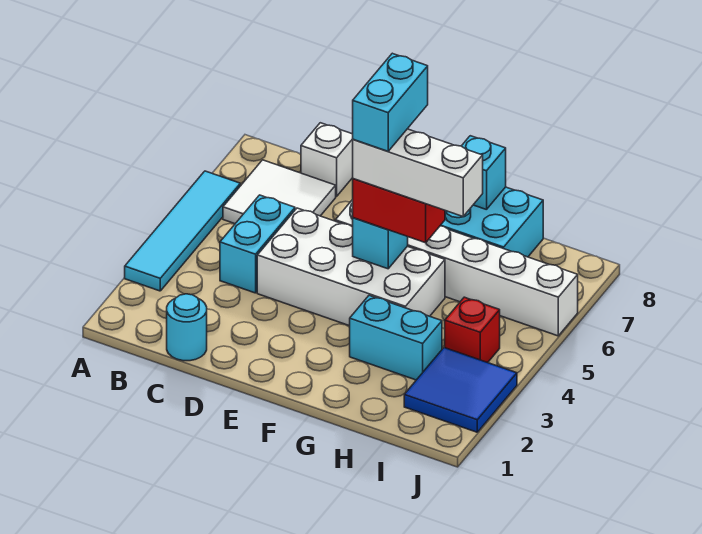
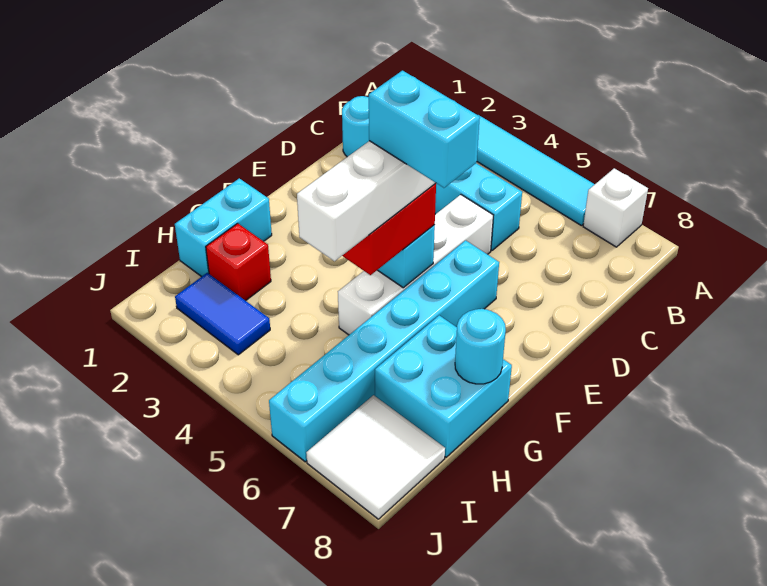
white 2x2 tile [223,160,336,224] -> white 2x2 tile moved to [306,395,445,519]
white 1x1 brick [301,123,353,197] -> white 1x1 brick moved to [583,168,648,247]
white 2x4 brick [257,208,445,326] -> white 1x4 brick [338,195,493,335]
white 1x6 brick [335,200,578,336] -> cyan 1x6 brick [269,240,499,462]
cyan 1x2 brick [350,295,442,380] -> cyan 1x2 brick moved to [175,178,272,277]
cyan 1x1 brick [462,136,506,210] -> cyan 1x1 round brick [455,309,506,384]
blue 2x2 tile [404,348,517,432] -> blue 1x2 tile [175,273,270,355]
red 1x1 brick [445,297,500,363] -> red 1x1 brick moved to [206,223,271,301]

